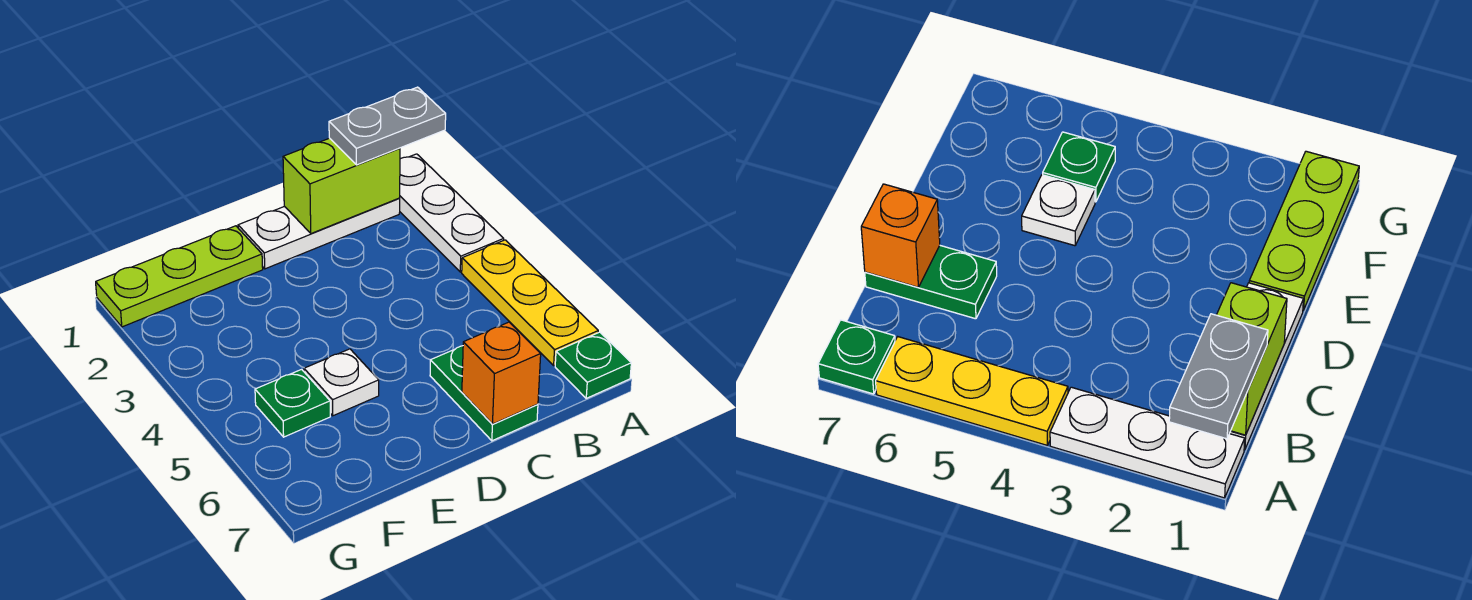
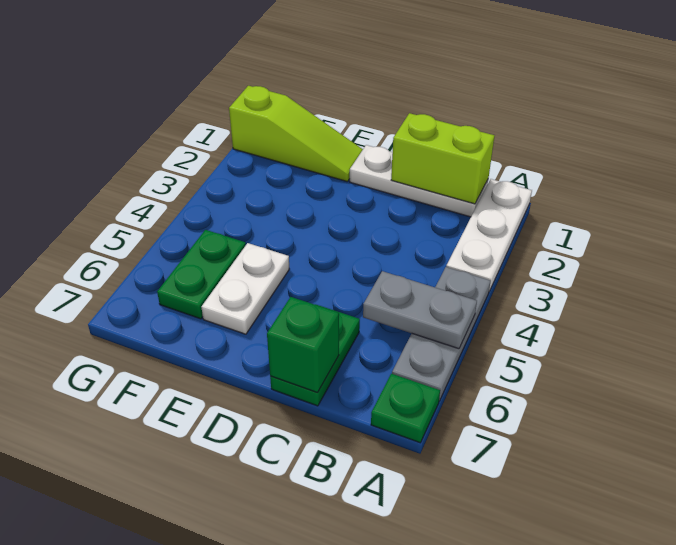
grey 1x2 plate [329,87,446,165] -> grey 1x2 plate moved to [363,271,477,349]
yellow 1x3 plate [462,240,598,365] -> grey 1x3 plate [392,267,490,401]
orange 1x1 brick [462,322,541,424] -> green 1x1 brick [267,297,339,393]
lime 1x3 plate [96,226,263,327] -> lime 1x3 slope [229,86,363,182]
white 1x1 plate [304,349,379,416] -> white 1x2 plate [201,243,289,334]
green 1x1 plate [255,369,330,437] -> green 1x2 plate [157,230,246,319]

